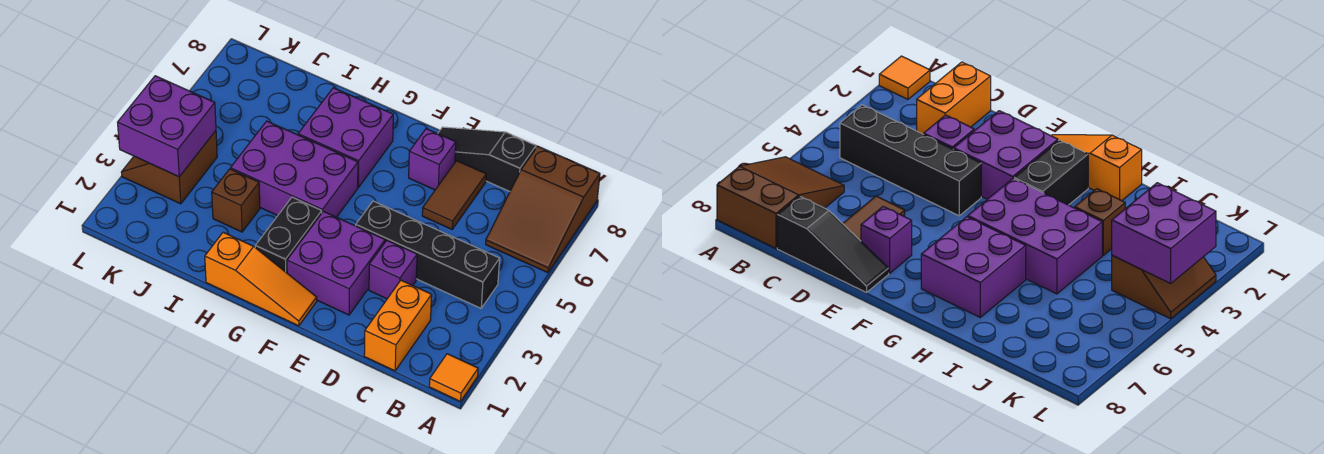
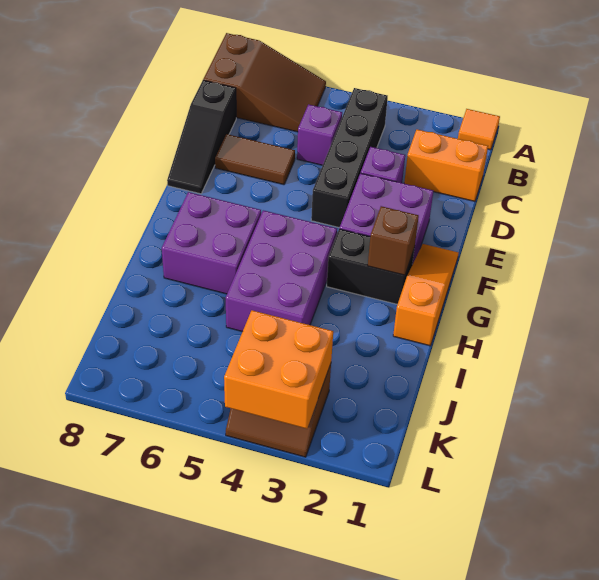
purple 1x1 brick [409,129,456,190] -> purple 1x1 brick moved to [297,104,342,165]
brown 1x1 brick [212,169,260,232] -> brown 1x1 brick moved to [368,206,419,275]
purple 2x2 brick [118,76,216,177] -> orange 2x2 brick [224,310,333,429]

